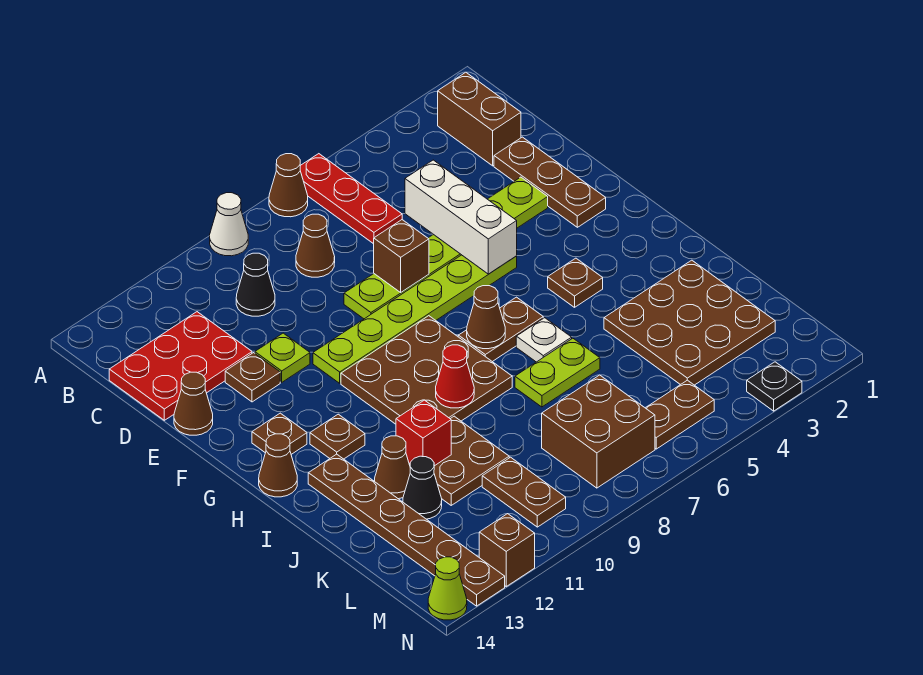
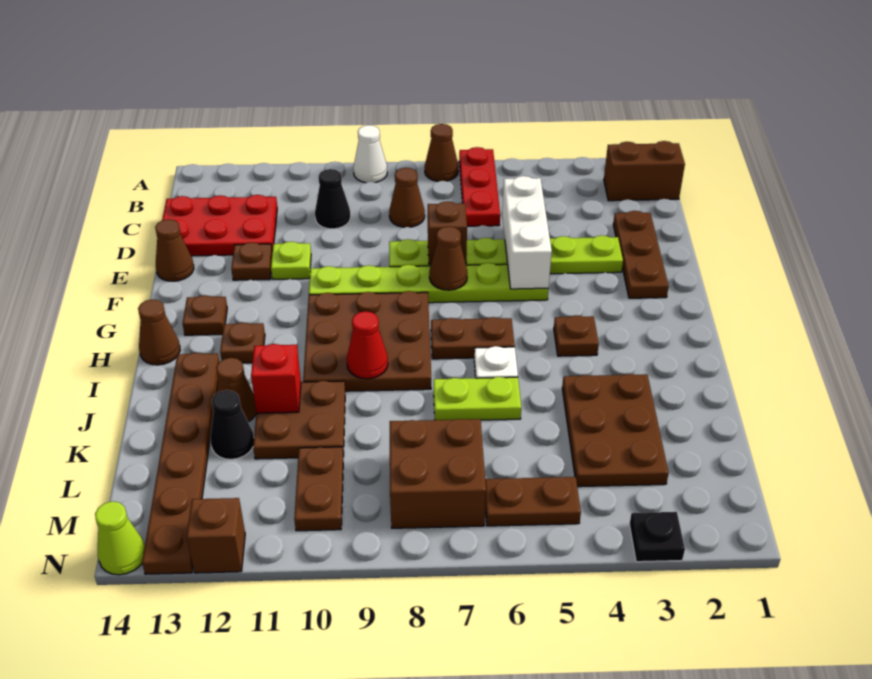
brown 1x2 brick [438,72,521,166] -> brown 1x2 brick turned to [604,141,685,201]
brown 1x1 cone [467,286,505,349] -> brown 1x1 cone moved to [429,226,467,290]
brown 3x3 plate [604,260,775,385] -> brown 2x3 plate [562,374,669,487]

